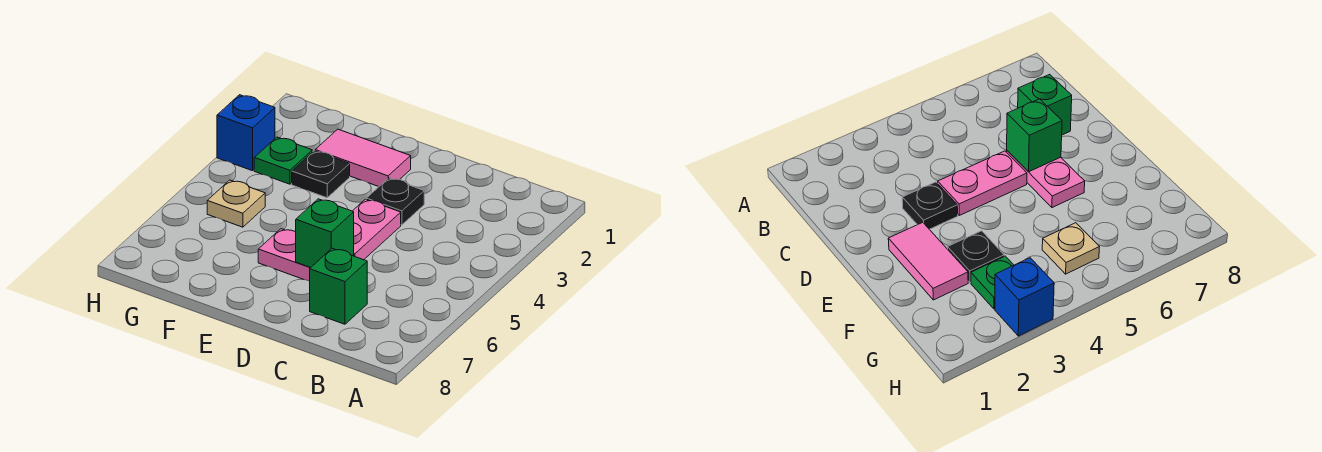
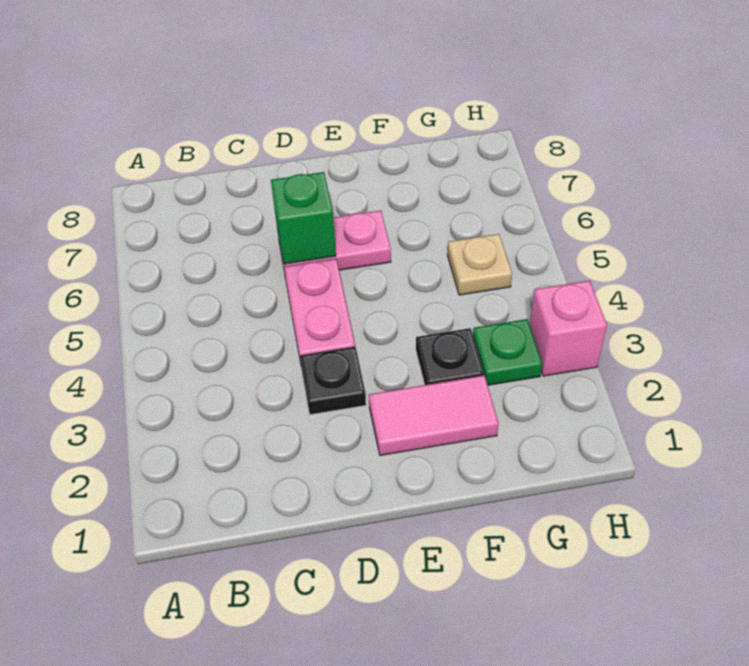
green 1x1 brick [310,248,367,324] -> none
blue 1x1 brick [217,95,275,171] -> pink 1x1 brick [530,281,607,376]

